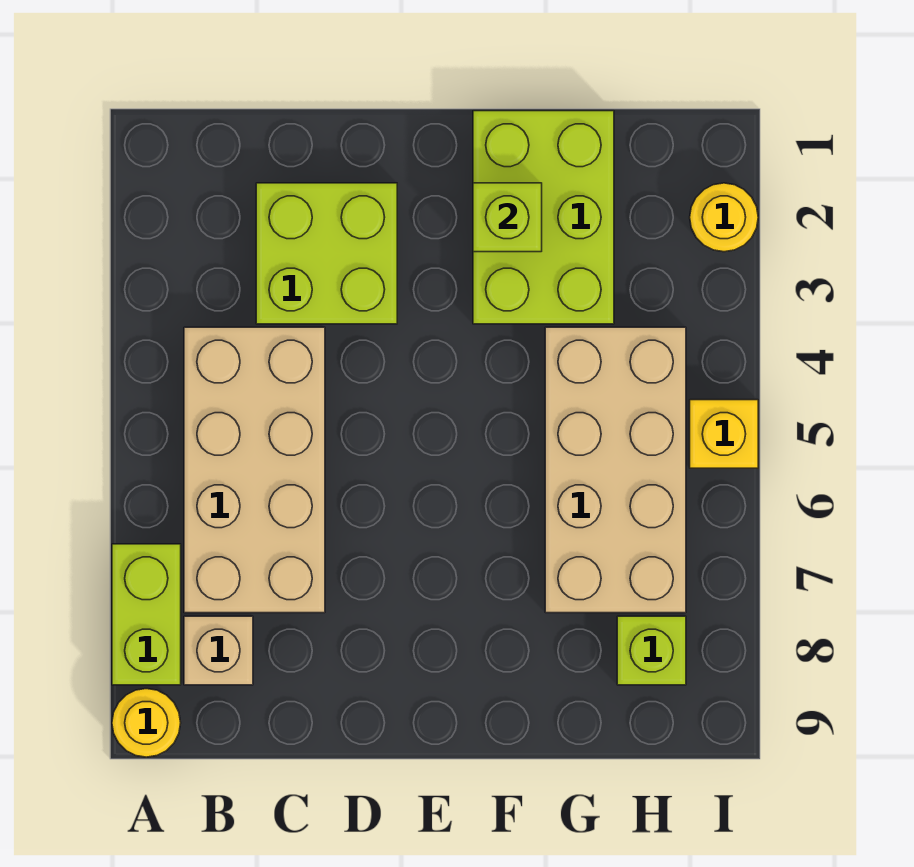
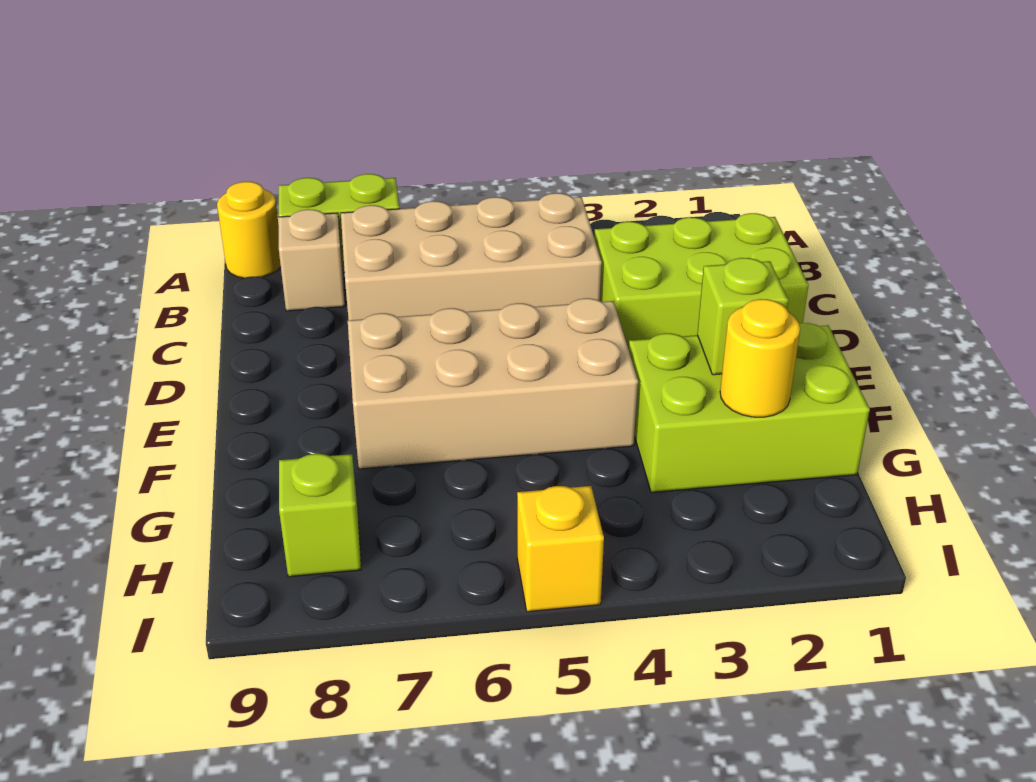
lime 2x2 brick [256,183,397,324] -> lime 2x3 brick [594,213,809,349]
tan 2x4 brick [545,327,686,613] -> tan 2x4 brick moved to [348,298,638,469]
yellow 1x1 round brick [690,183,758,252] -> yellow 1x1 round brick moved to [720,299,800,417]

